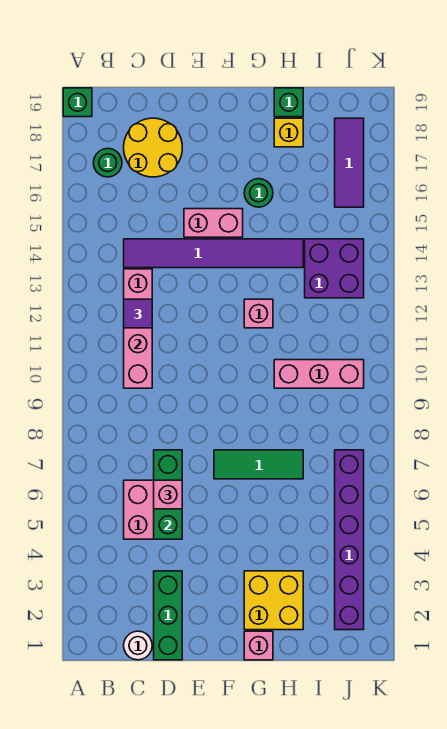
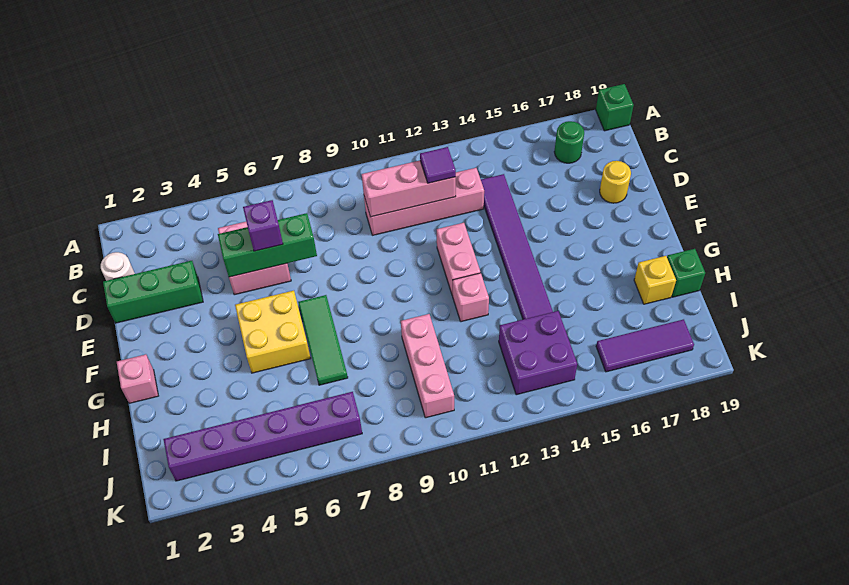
yellow 2x2 round brick [124,118,182,177] -> yellow 1x1 round brick [600,161,631,203]
pink 1x1 brick [154,480,182,509] -> purple 1x1 brick [243,200,283,251]
pink 1x2 brick [184,209,243,237] -> pink 1x2 brick moved to [437,223,480,296]
yellow 2x2 brick [244,571,303,630] -> yellow 2x2 brick moved to [235,291,311,373]
green 1x1 round brick [244,179,273,207] -> none

